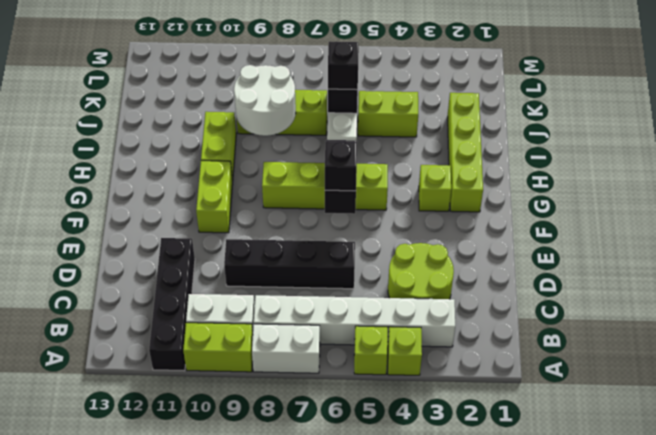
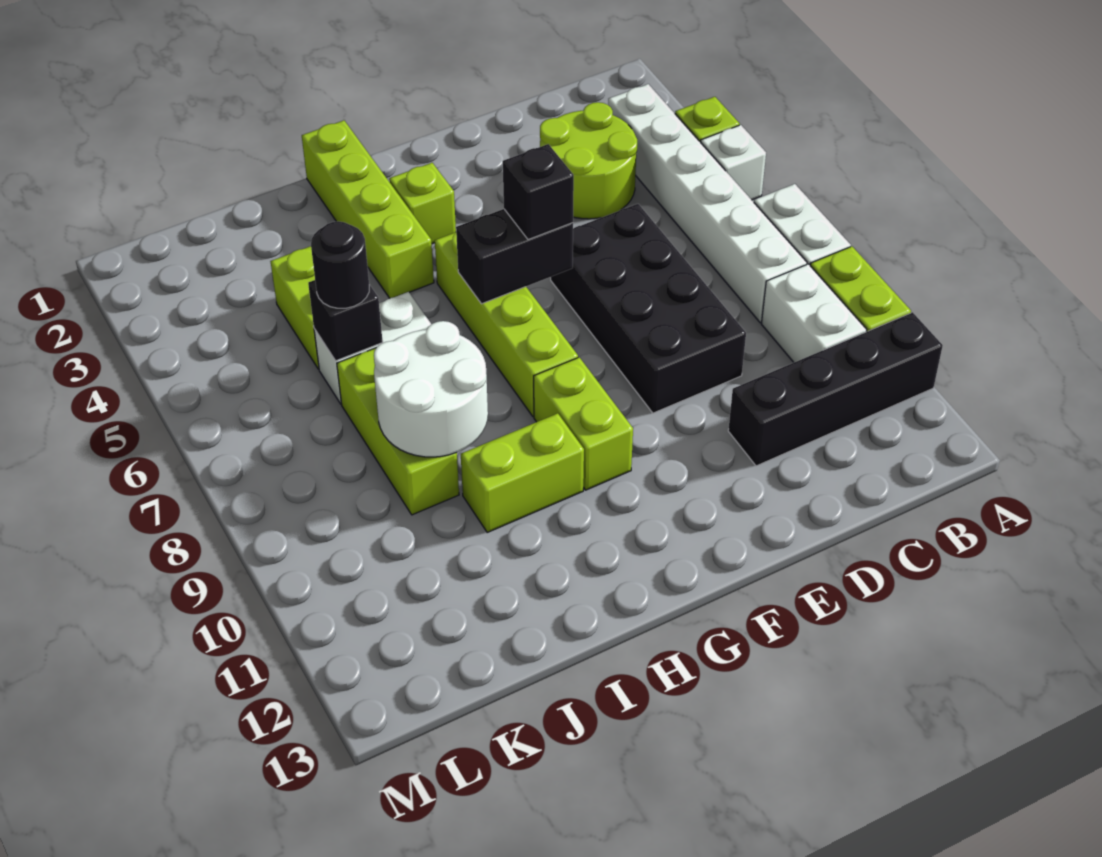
lime 1x1 brick [354,326,388,375] -> white 1x1 brick [701,125,766,200]
black 1x4 brick [224,239,355,289] -> black 2x4 brick [551,204,746,413]
lime 1x2 brick [196,161,233,233] -> lime 1x2 brick turned to [534,357,633,490]
lime 1x4 brick [448,93,483,212] -> lime 1x4 brick turned to [302,120,434,298]
black 1x1 brick [328,42,359,90] -> black 1x1 round brick [311,221,369,308]

